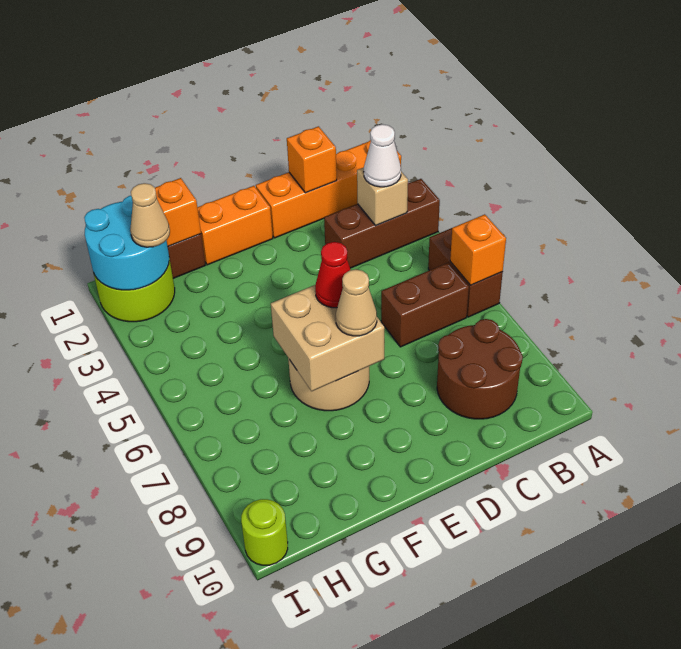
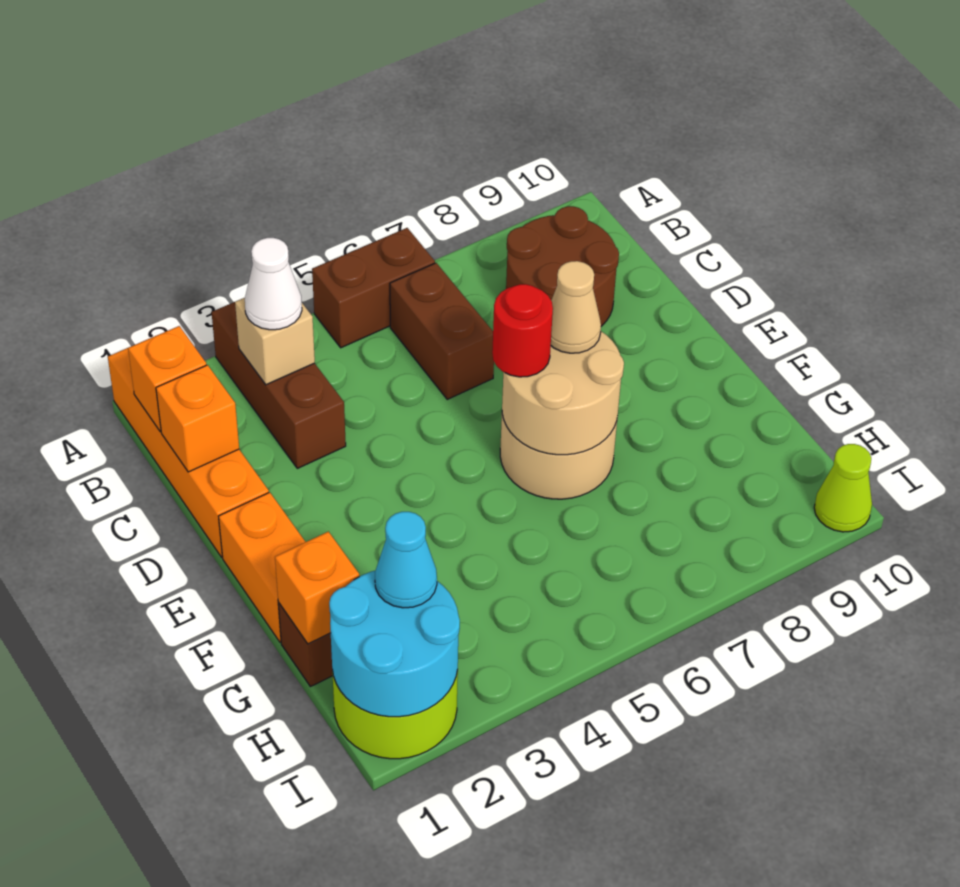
orange 1x1 brick [450,214,506,285] -> orange 1x1 brick moved to [128,326,206,432]
tan 2x2 brick [271,285,385,391] -> tan 2x2 round brick [502,331,624,455]
red 1x1 cone [315,242,351,308] -> red 1x1 round brick [492,284,553,377]
tan 1x1 cone [130,183,170,247] -> cyan 1x1 cone [375,512,437,608]
lime 1x1 round brick [241,499,288,565] -> lime 1x1 cone [814,444,872,532]

